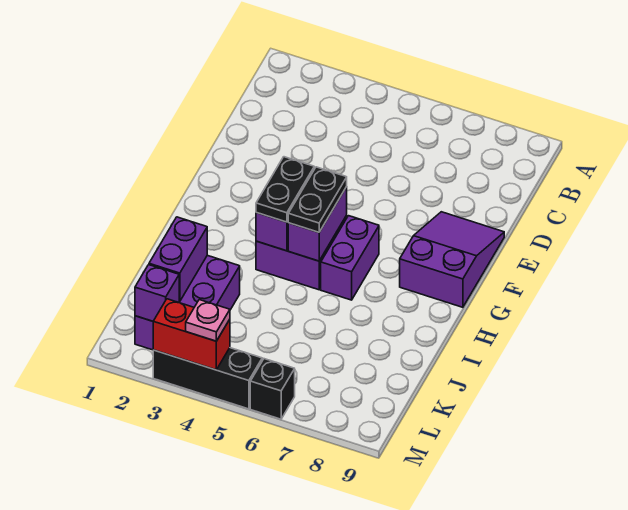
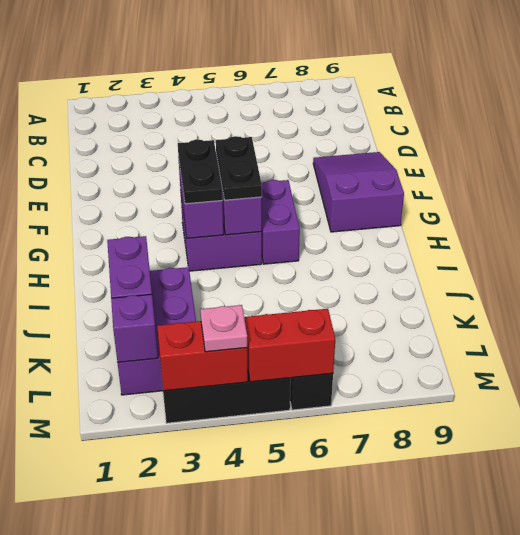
none -> red 1x2 brick [244,309,335,382]

